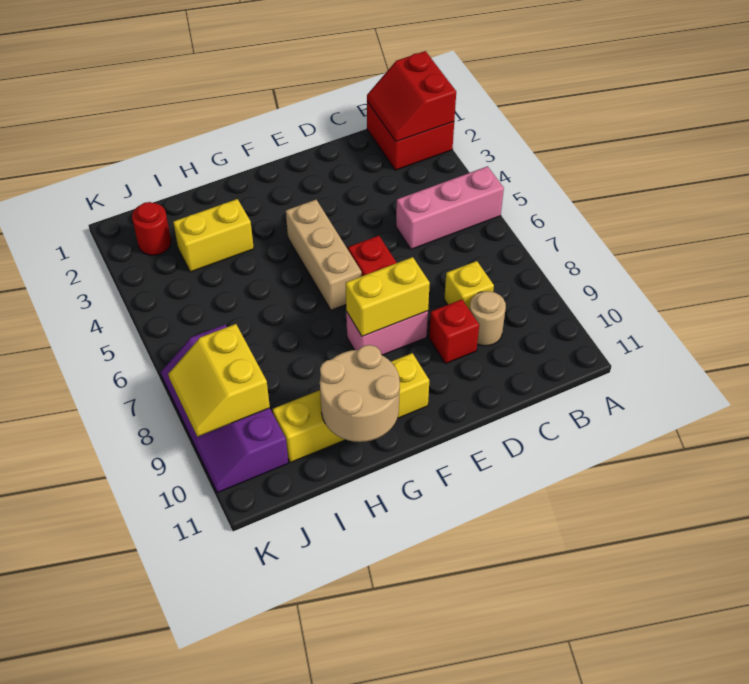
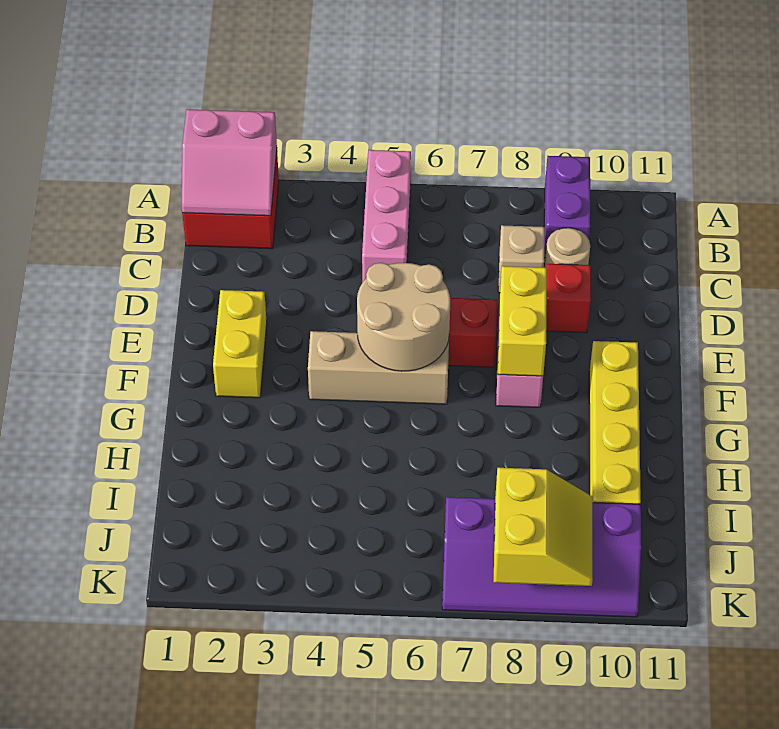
red 2x2 slope [367,51,456,142] -> pink 2x2 slope [182,109,277,216]
none -> purple 1x2 brick [544,156,590,258]
yellow 1x1 brick [444,261,494,310] -> tan 1x1 brick [498,225,545,293]
tan 2x2 round brick [320,345,400,442] -> tan 2x2 round brick moved to [357,263,450,371]
yellow 1x2 brick [173,199,254,272] -> yellow 1x2 brick moved to [213,290,267,398]
red 1x1 round brick [132,202,171,255] -> none
yellow 2x2 slope [168,324,270,437] -> yellow 2x2 slope turned to [494,468,593,586]

